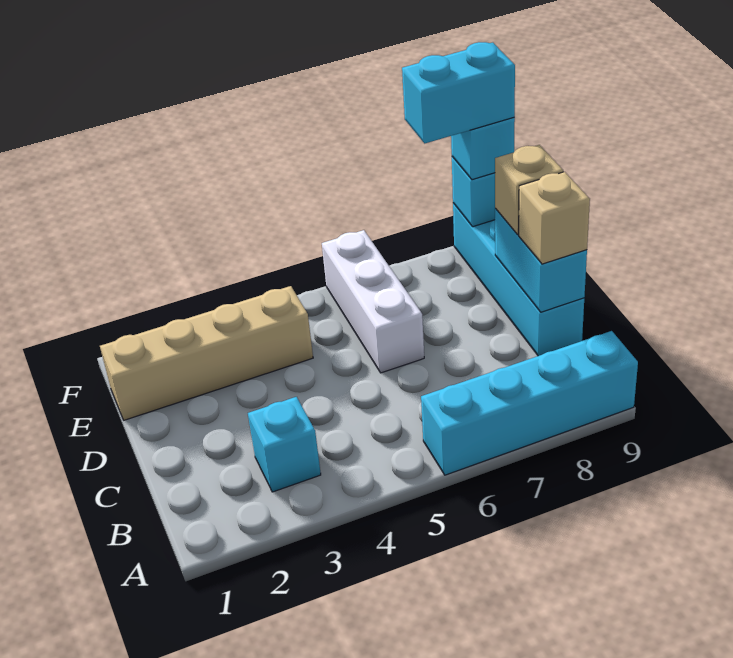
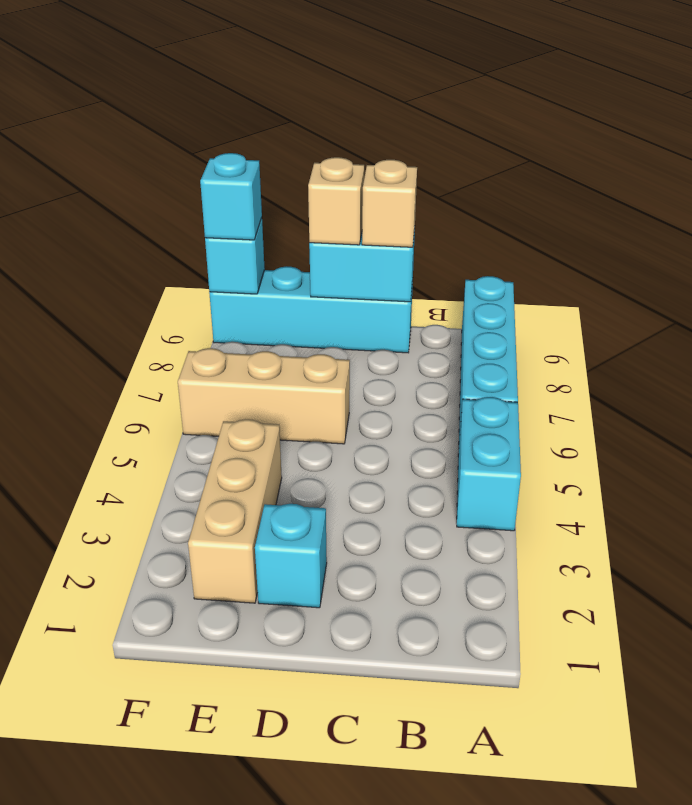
cyan 1x1 brick [248,397,321,492] -> cyan 1x1 brick moved to [255,504,327,608]
white 1x3 brick [322,230,424,373] -> tan 1x3 brick [178,348,350,444]
tan 1x4 brick [100,286,313,420] -> tan 1x3 brick [188,419,282,603]
cyan 1x2 brick [402,42,515,143] -> cyan 1x2 brick moved to [457,397,521,531]

